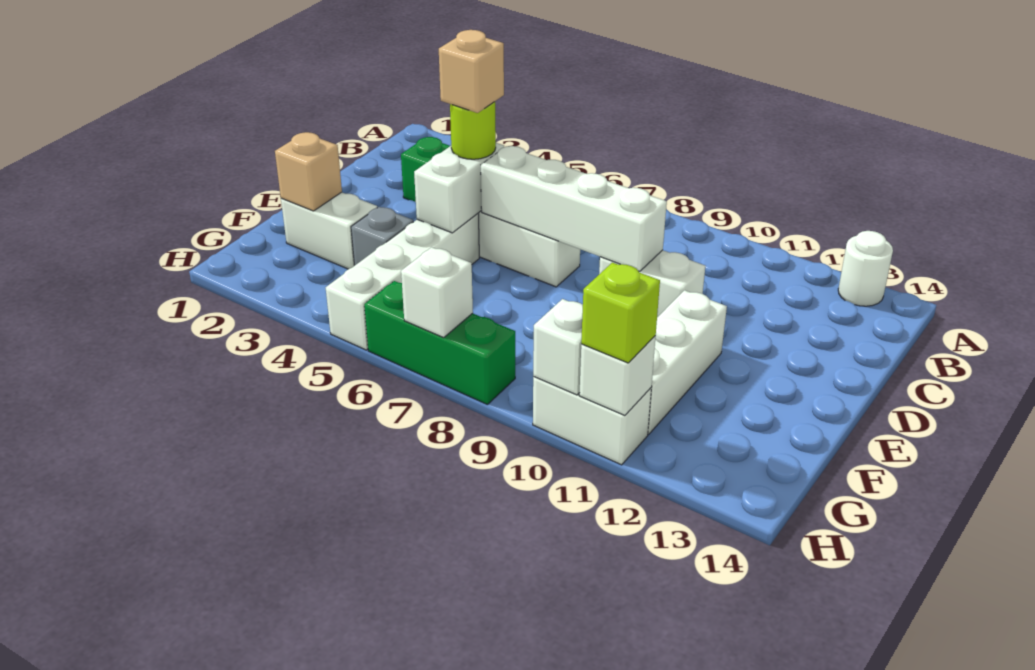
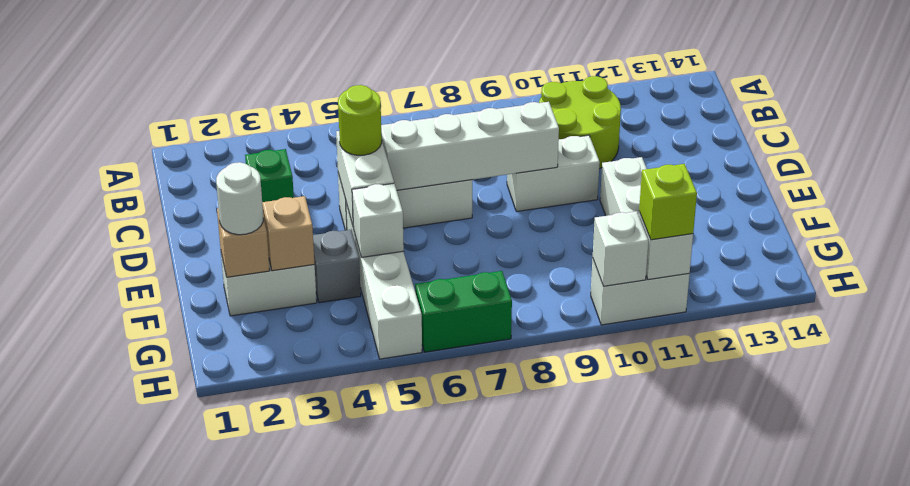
white 1x1 round brick [838,231,893,306] -> white 1x1 round brick moved to [216,162,263,235]
none -> lime 2x2 round brick [539,76,621,169]
tan 1x1 brick [439,30,504,113] -> tan 1x1 brick moved to [262,196,314,271]
green 1x3 brick [364,281,515,405] -> green 1x2 brick [415,271,512,352]
white 1x1 brick [401,247,473,338] -> white 1x1 brick moved to [352,183,404,257]

